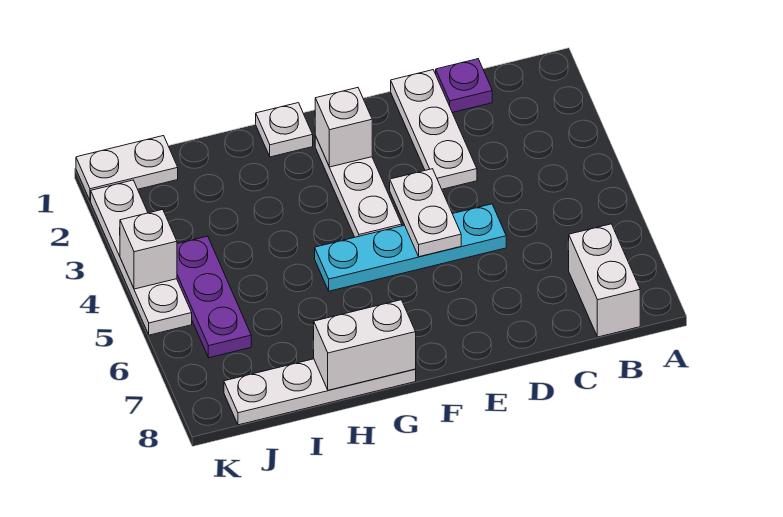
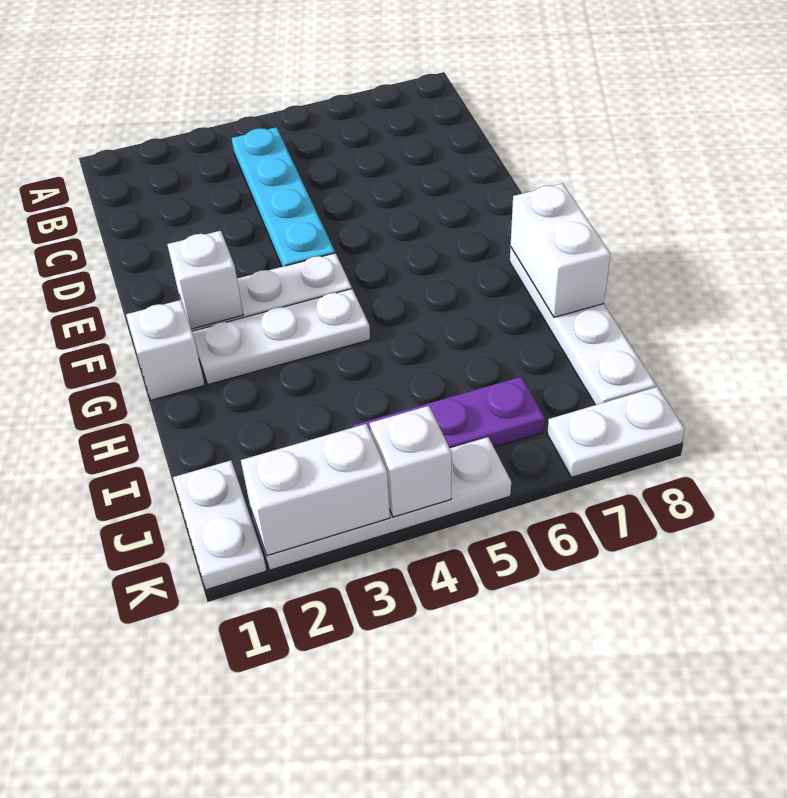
white 1x2 brick [568,224,640,337] -> white 1x2 brick moved to [241,424,390,556]
purple 1x1 plate [436,59,492,113] -> none
white 1x3 plate [391,70,477,189] -> white 1x3 plate moved to [192,289,370,385]
cyan 1x4 plate [315,204,506,291] -> cyan 1x4 plate moved to [232,127,335,267]
white 1x2 plate [390,169,461,257] -> white 1x2 plate moved to [547,387,685,477]
white 1x1 plate [256,103,313,157] -> white 1x1 brick [126,300,205,400]

